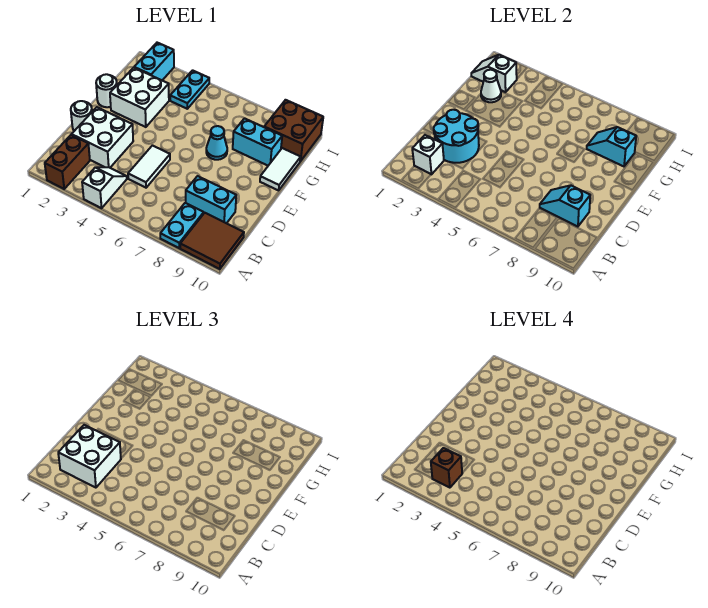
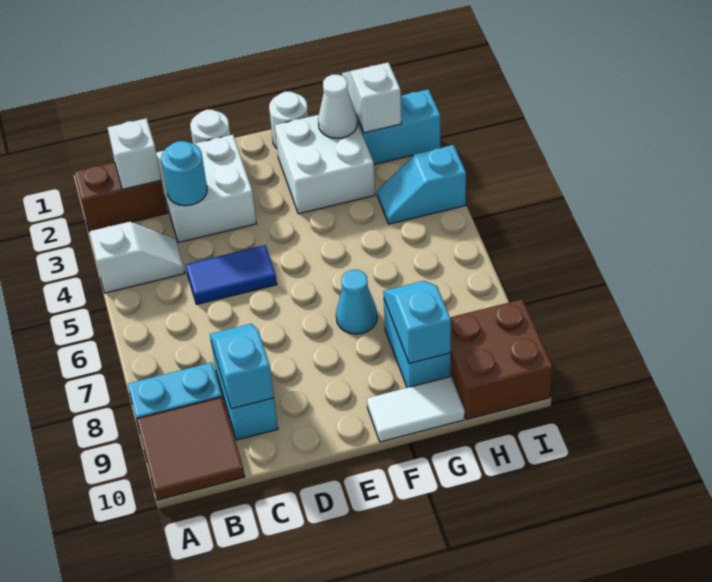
white 2x2 brick [58,425,121,488] -> none
brown 1x1 brick [431,448,462,488] -> none
cyan 2x2 round brick [434,110,479,163] -> cyan 1x1 round brick [161,141,207,206]
white 1x2 tile [128,146,170,188] -> blue 1x2 tile [186,245,277,304]
cyan 1x2 plate [170,70,209,109] -> cyan 1x2 slope [377,145,466,224]

